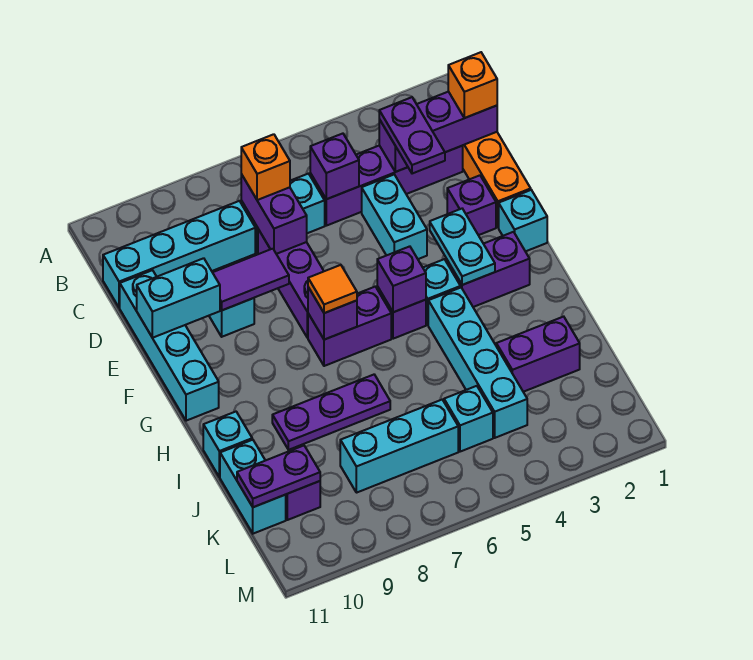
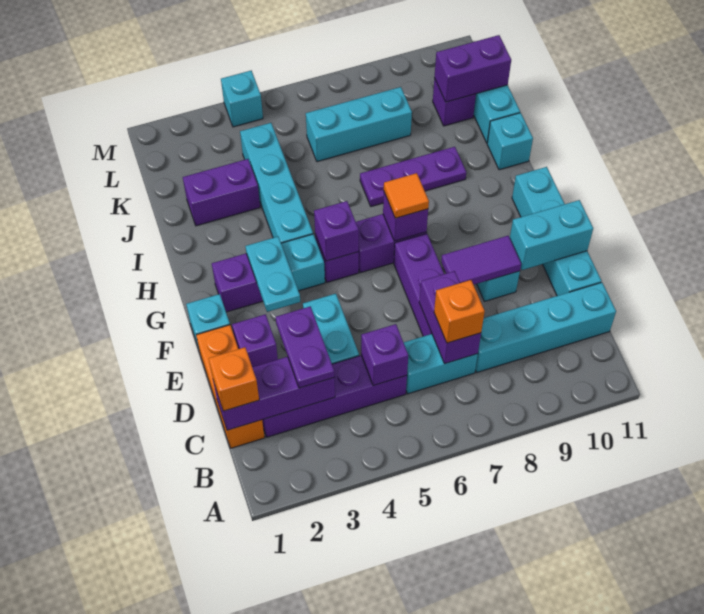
cyan 1x1 brick [444,386,493,452] -> cyan 1x1 brick moved to [221,71,263,127]
purple 1x2 plate [237,446,320,507] -> purple 1x2 brick [434,35,511,102]

